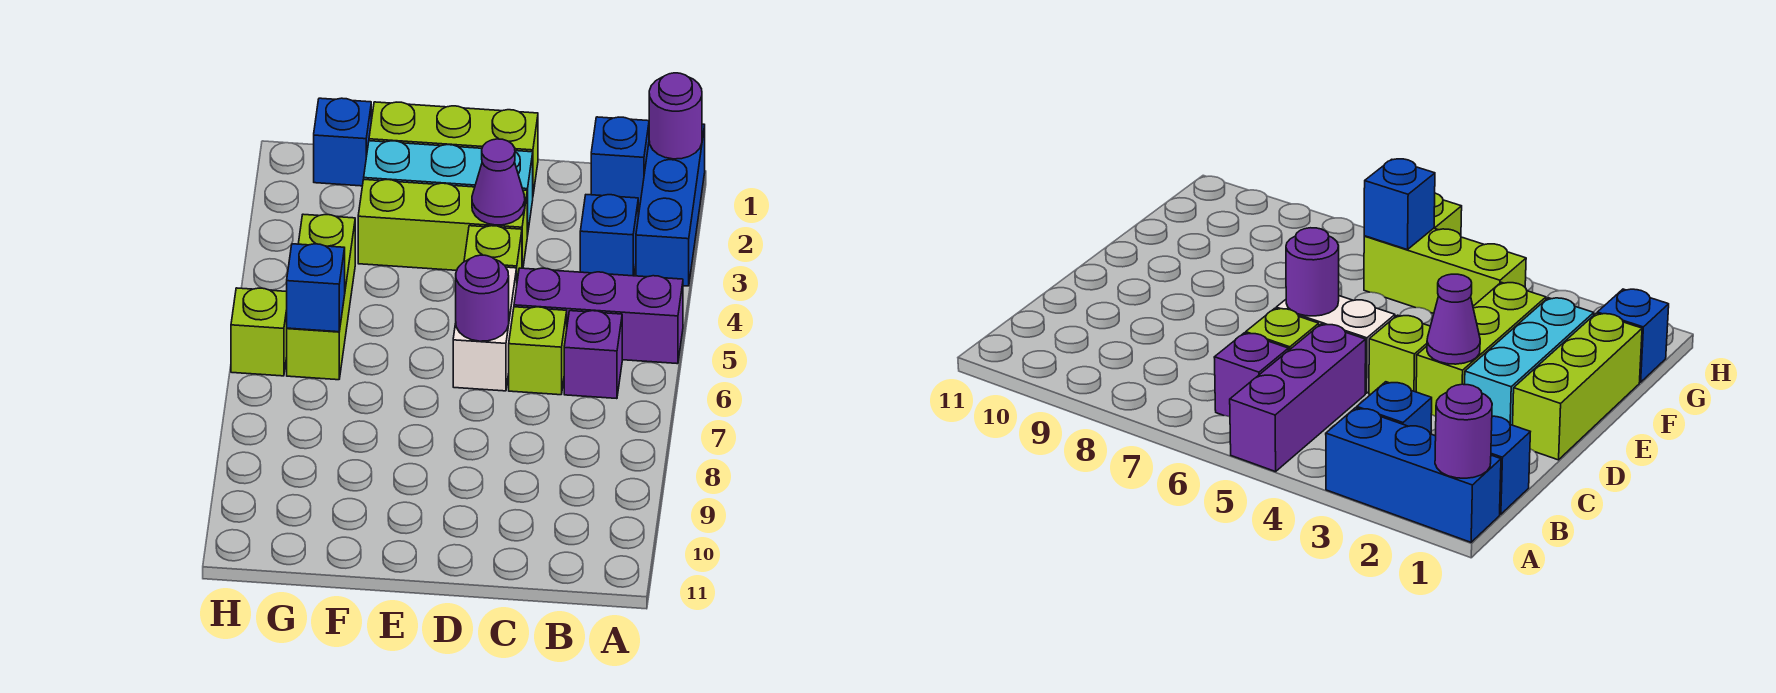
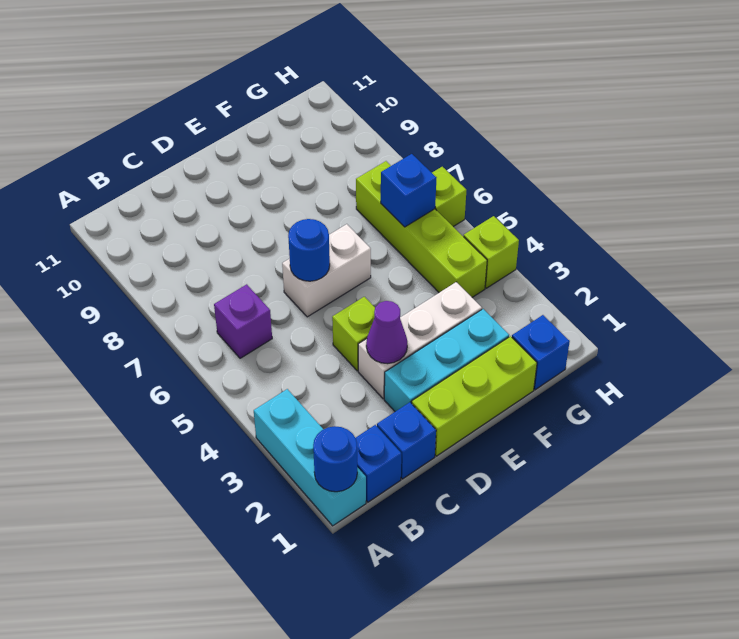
blue 1x3 brick [636,124,705,286] -> cyan 1x3 brick [254,389,366,526]
purple 1x1 round brick [649,73,702,159] -> blue 1x1 round brick [313,426,357,492]
purple 1x3 brick [514,268,683,364] -> none
blue 1x1 brick [580,195,638,276] -> blue 1x1 brick moved to [377,402,436,479]
lime 1x1 brick [509,307,567,395] -> lime 1x1 brick moved to [464,216,519,288]
lime 1x3 brick [358,179,527,270] -> white 1x3 brick [358,282,482,399]
white 1x2 brick [453,267,517,391] -> white 1x2 brick turned to [282,224,371,317]
purple 1x1 round brick [456,255,509,341] -> blue 1x1 round brick [288,219,330,281]
lime 1x3 brick [287,214,355,380] -> lime 1x4 brick [356,161,487,297]

